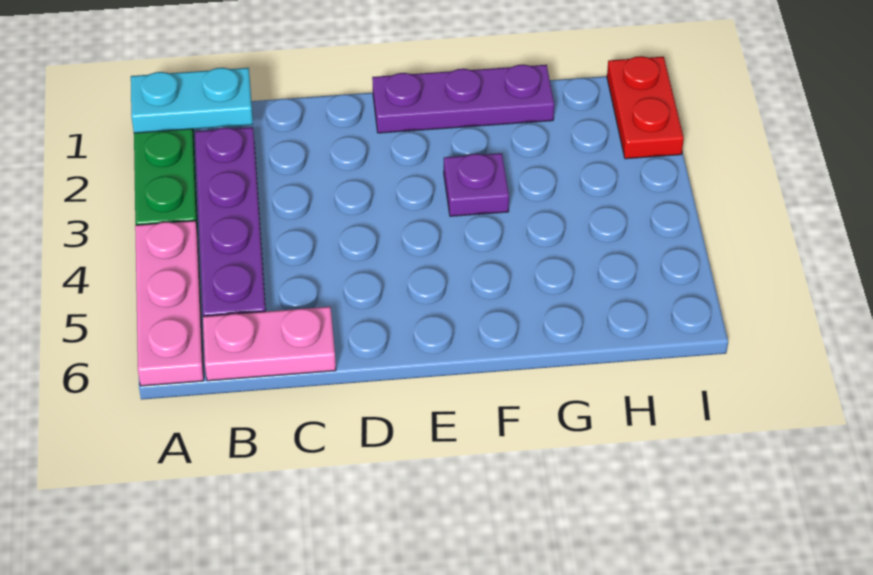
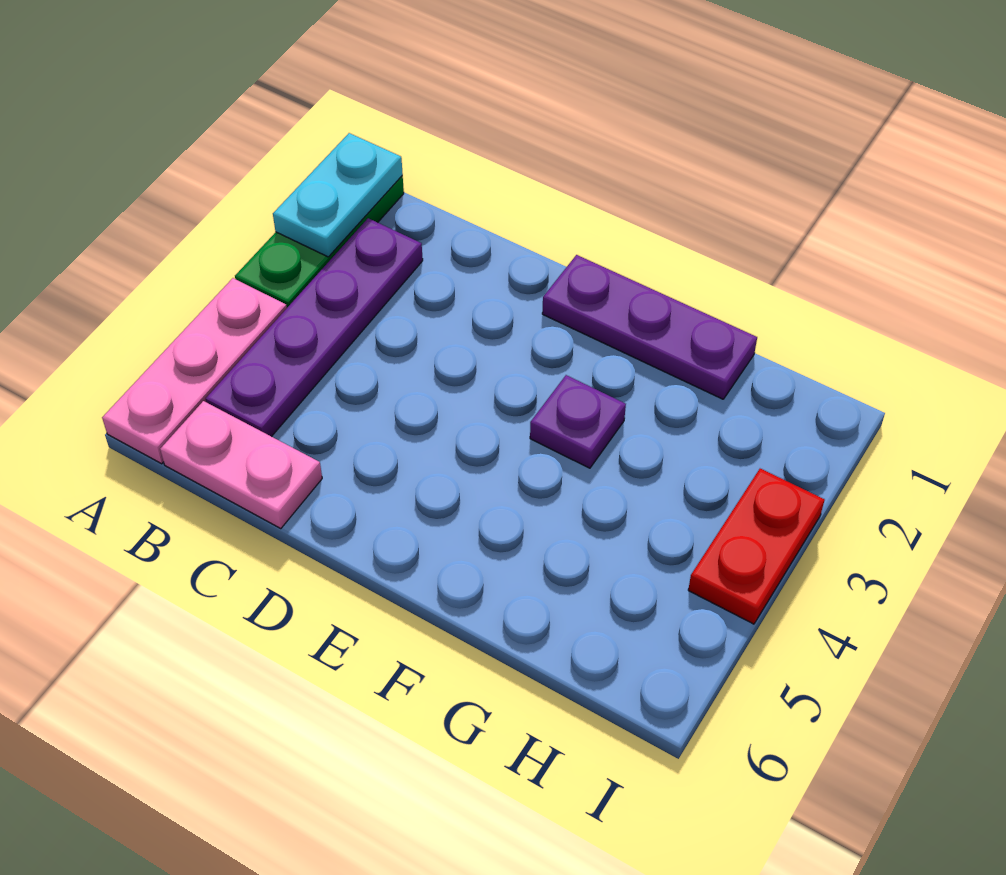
cyan 1x2 plate [131,68,253,133] -> cyan 1x2 plate turned to [273,133,403,257]
red 1x2 plate [607,56,684,159] -> red 1x2 plate moved to [688,469,825,624]

